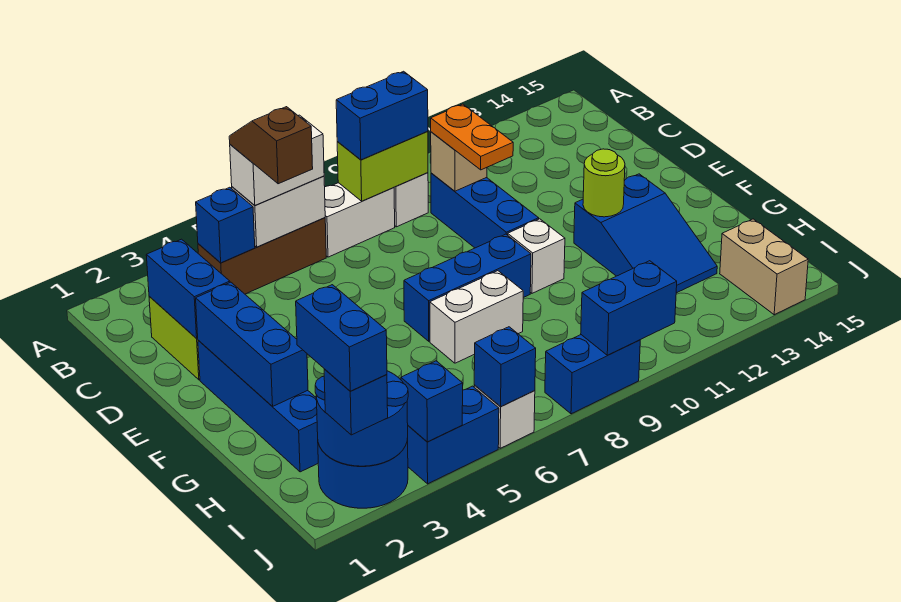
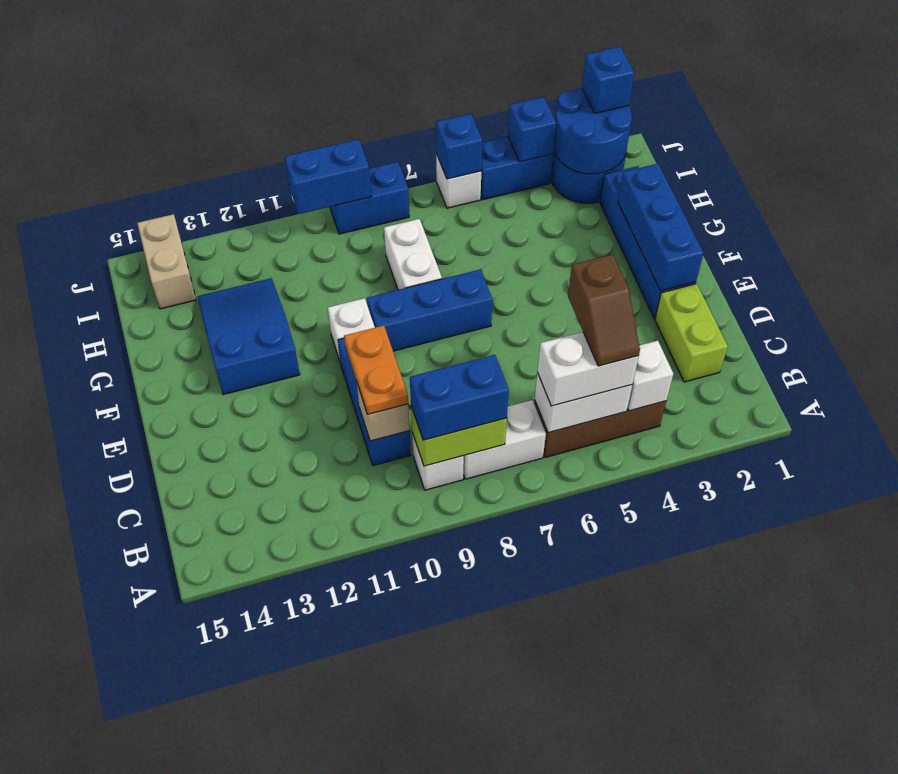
blue 1x1 brick [196,187,255,263] -> white 1x1 brick [627,341,673,411]
blue 1x2 brick [146,239,230,338] -> none
lime 1x1 round brick [583,149,625,217] -> none
white 1x2 brick [430,271,523,363] -> white 1x2 brick turned to [384,219,442,290]
blue 1x2 brick [296,285,387,391] -> none

